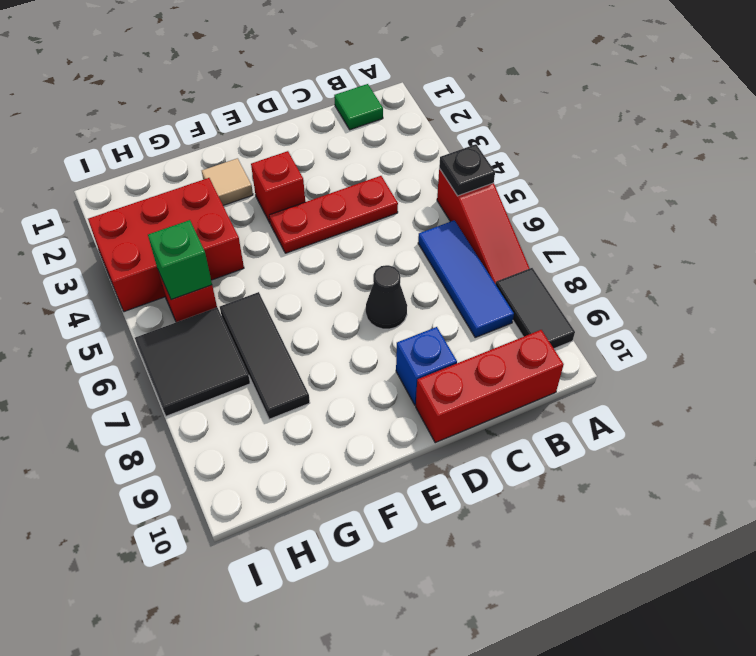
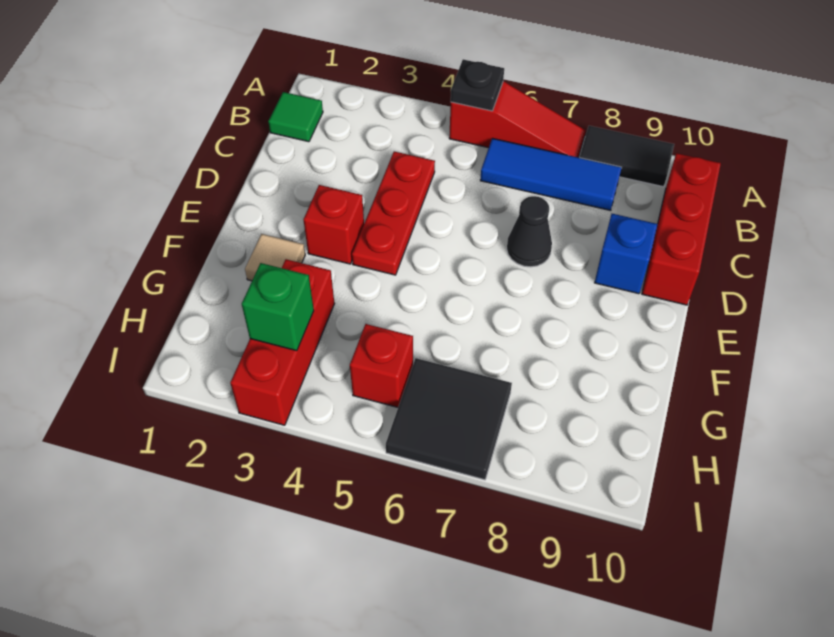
red 2x3 brick [88,178,244,312] -> red 1x3 brick [230,259,334,425]
black 1x3 tile [220,292,310,419] -> none
green 1x1 brick [148,220,212,300] -> green 1x1 brick moved to [242,263,314,351]

